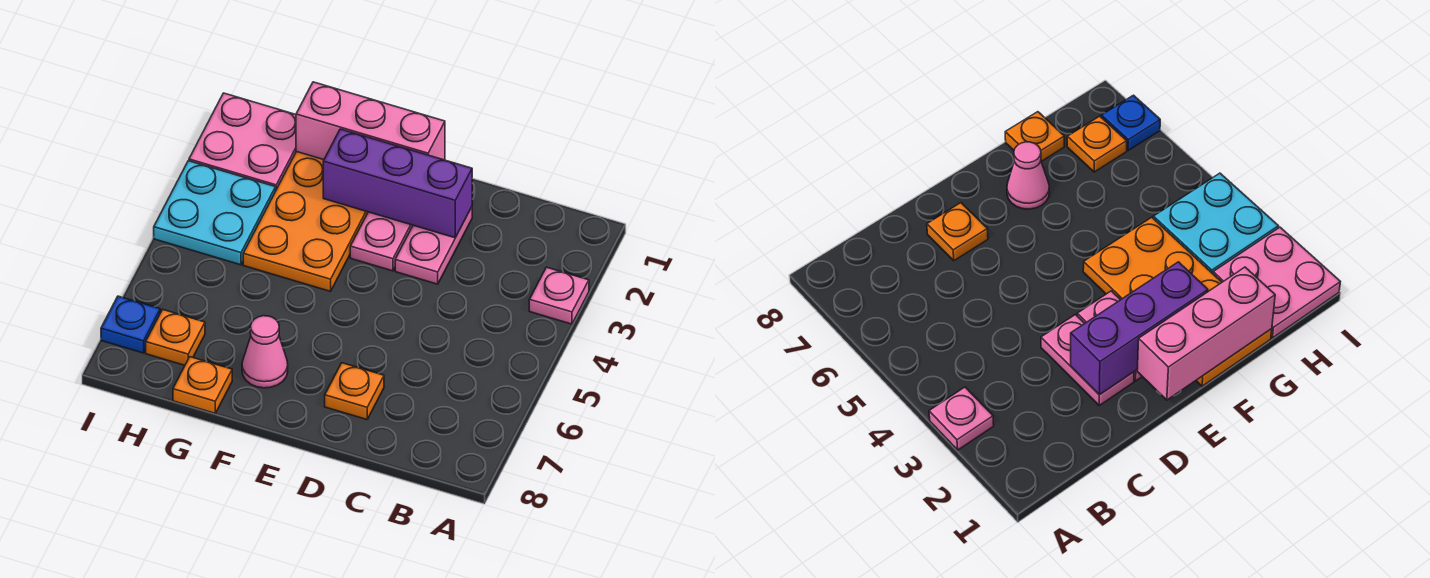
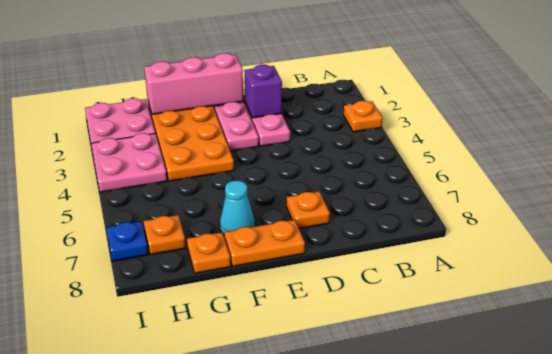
pink 1x1 plate [529,267,589,324] -> orange 1x1 plate [344,101,383,132]
purple 1x3 brick [323,129,472,238] -> purple 1x1 brick [244,65,282,118]
none -> orange 1x2 plate [224,220,305,266]
pink 1x1 cone [242,316,288,388] -> cyan 1x1 cone [220,181,255,235]
cyan 2x2 plate [154,161,276,265] -> pink 2x2 plate [91,133,167,192]

